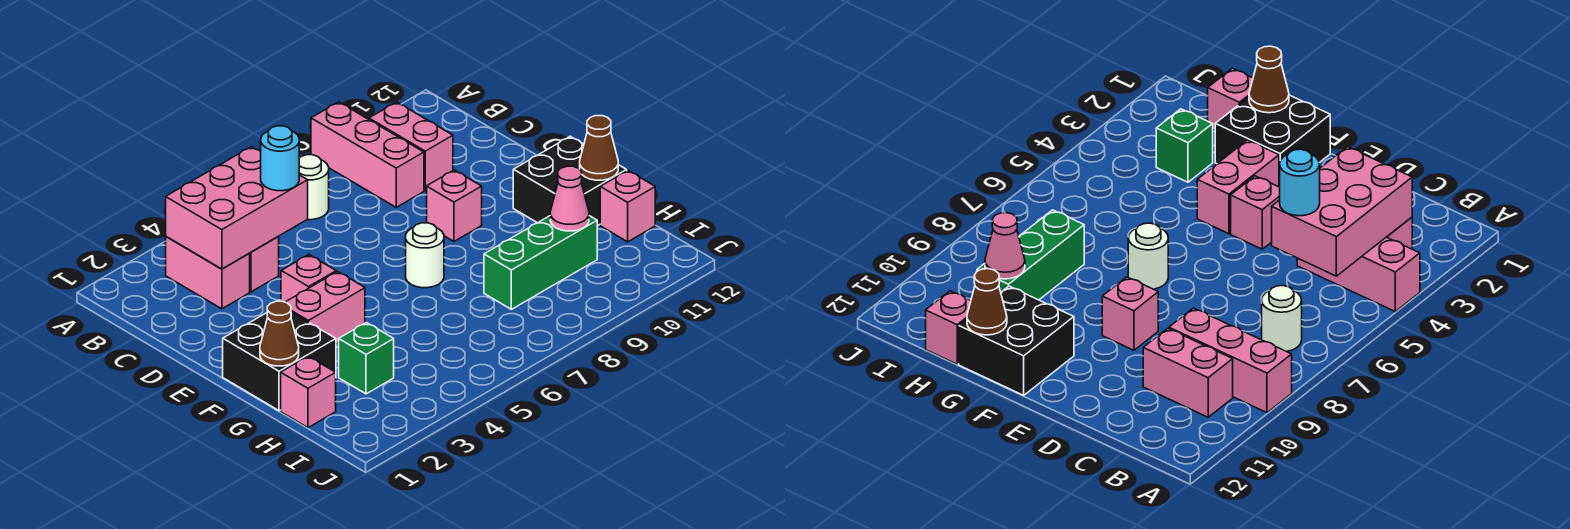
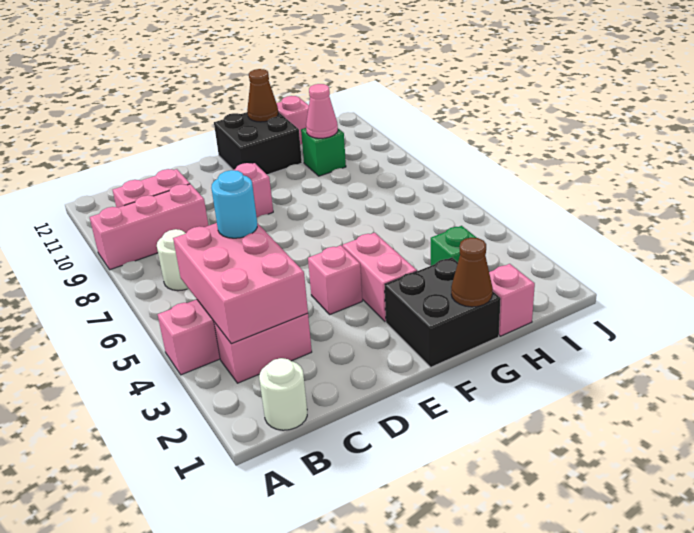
white 1x1 round brick [406,223,444,288] -> white 1x1 round brick moved to [259,358,307,430]
green 1x3 brick [484,216,597,309] -> green 1x1 brick [301,128,346,176]

